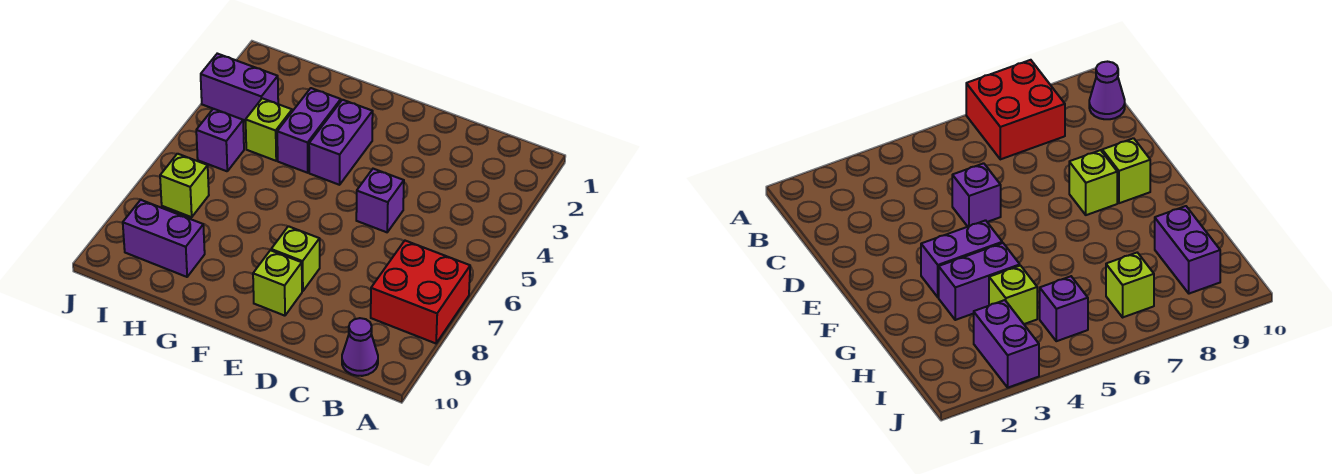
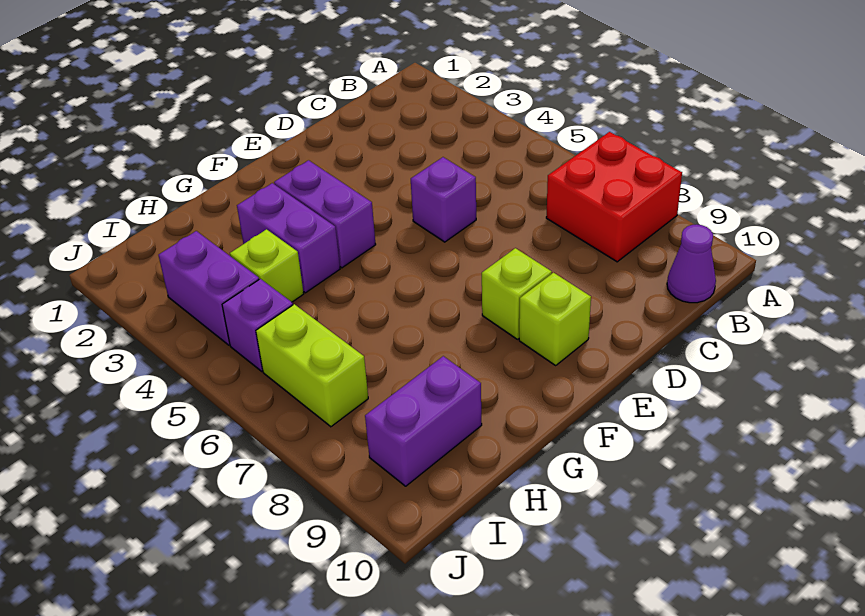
purple 1x2 brick [201,54,278,121] -> purple 1x2 brick turned to [159,231,259,345]
lime 1x1 brick [160,154,209,217] -> lime 1x2 brick [256,304,368,427]

